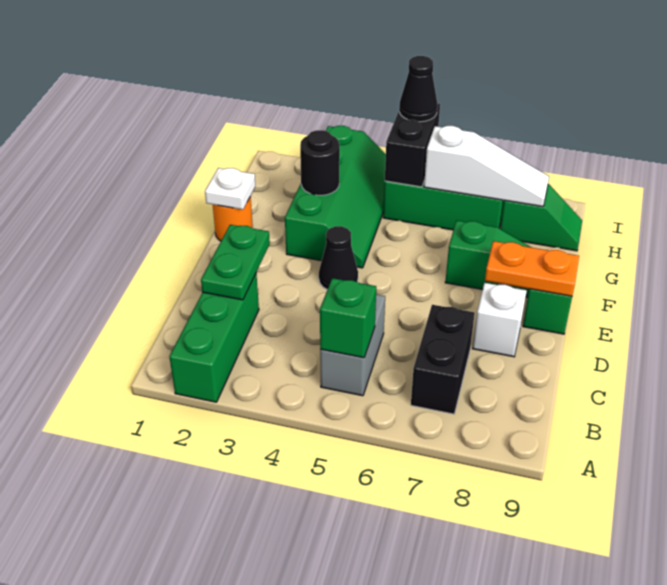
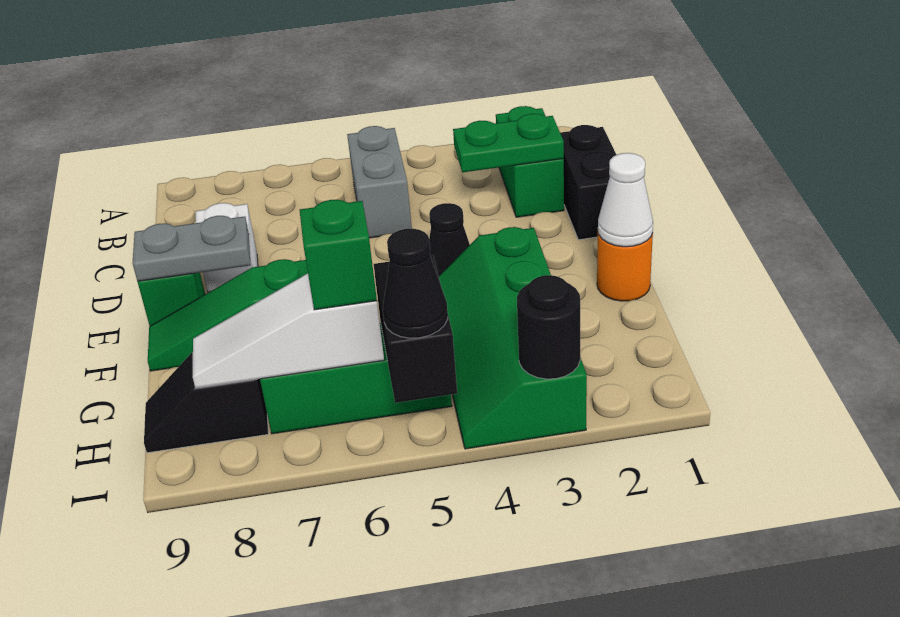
green 1x3 brick [169,273,259,402] -> green 1x2 brick [496,106,564,217]
green 1x1 brick [320,278,376,358] -> green 1x1 brick moved to [300,200,377,310]
black 1x2 brick [411,305,475,414] -> black 1x2 brick moved to [560,125,616,240]
green 1x2 plate [201,225,270,300] -> green 1x2 plate turned to [453,114,564,172]
orange 1x2 plate [485,241,579,296] -> grey 1x2 plate [133,216,251,281]
white 1x1 plate [205,168,255,210] -> white 1x1 cone [598,153,653,247]
black 1x1 round brick [300,130,340,195] -> black 1x1 round brick moved to [517,275,580,379]
green 1x2 slope [500,184,582,251] -> black 1x2 slope [144,352,268,453]

